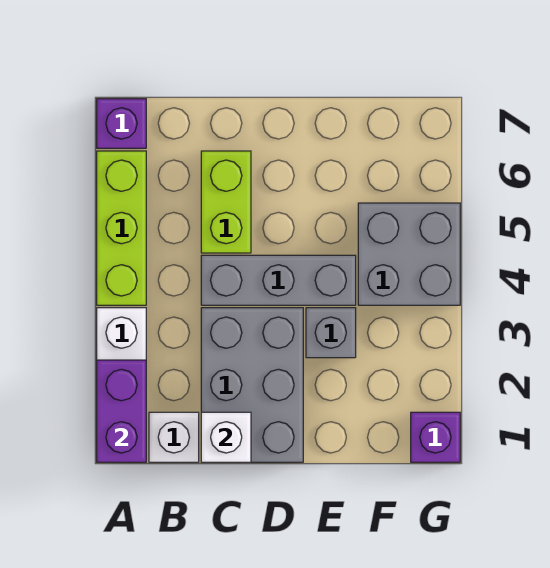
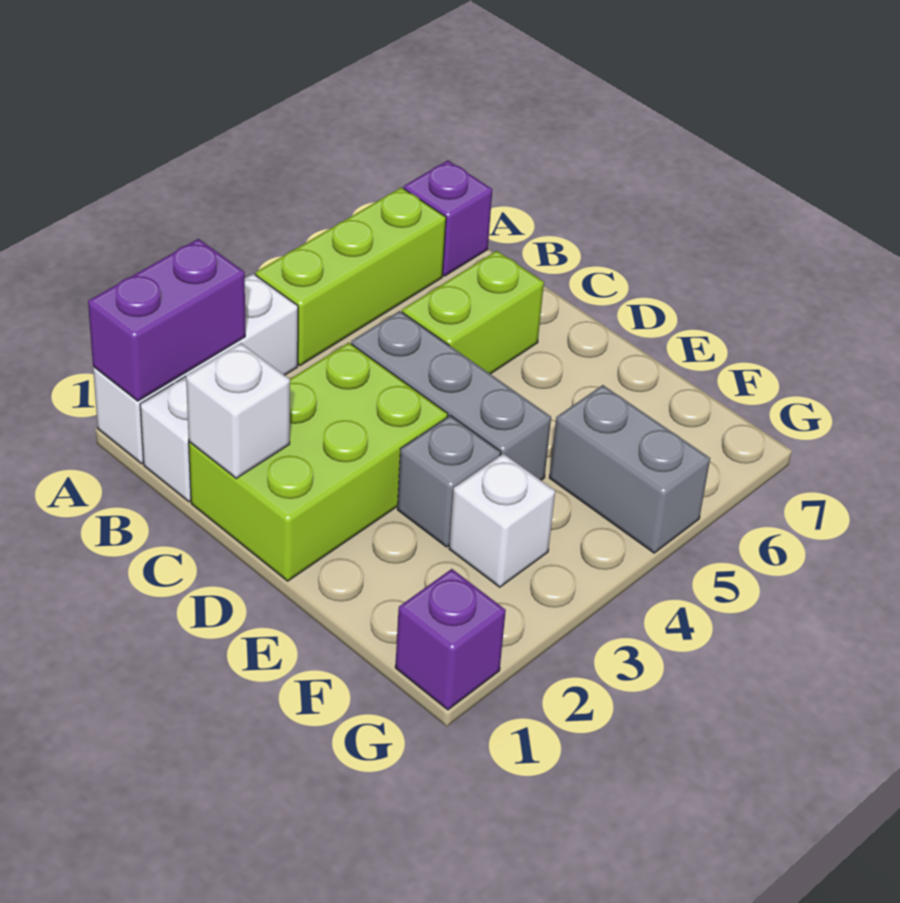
grey 2x3 brick [201,308,303,462] -> lime 2x3 brick [189,343,448,581]
none -> white 1x1 brick [449,454,555,587]
grey 2x2 brick [358,203,460,305] -> grey 1x2 brick [549,385,710,553]

